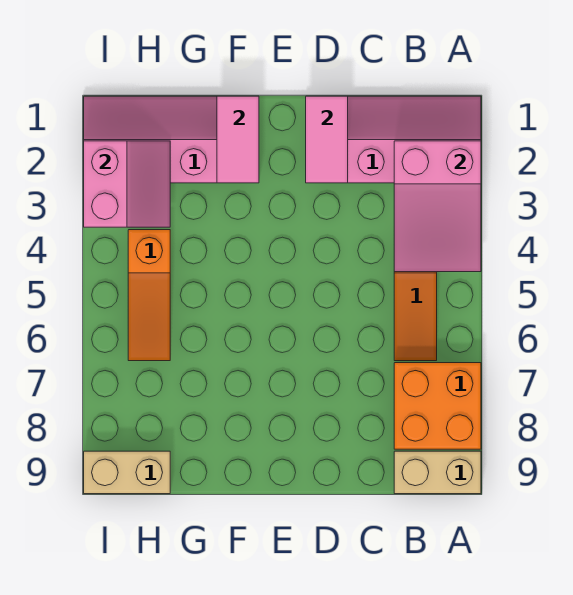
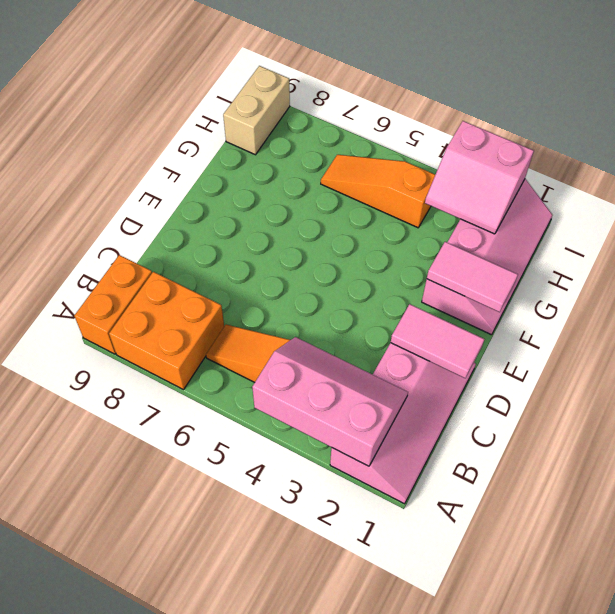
pink 2x3 slope [394,141,481,272] -> pink 2x3 slope turned to [252,337,408,466]
tan 1x2 brick [394,451,481,494] -> orange 1x2 brick [74,255,152,354]

